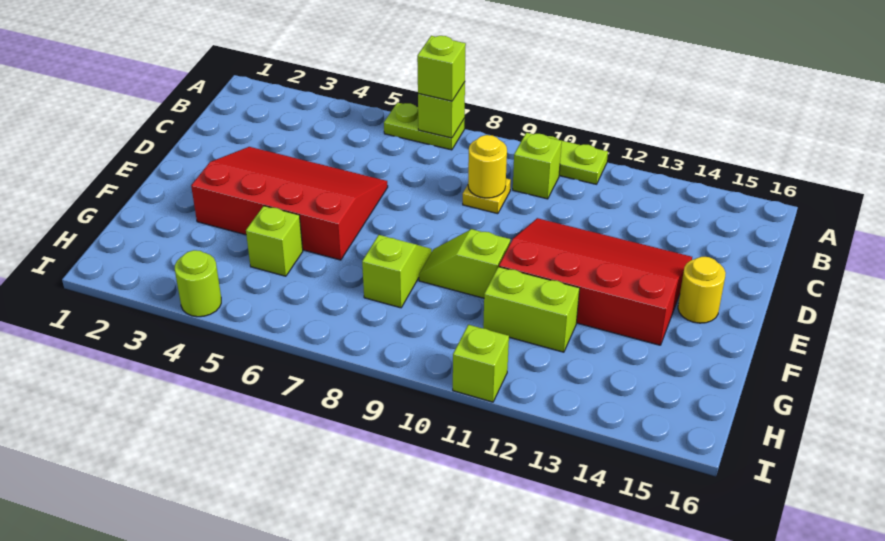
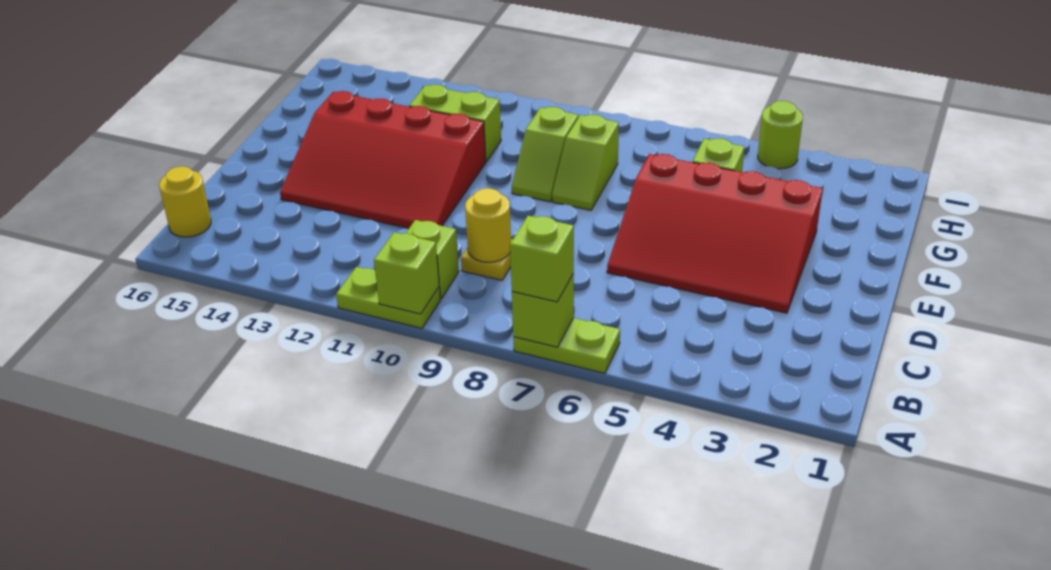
yellow 1x1 round brick [678,257,726,323] -> yellow 1x1 round brick moved to [159,167,211,237]
lime 1x2 slope [419,229,510,298] -> lime 1x2 slope turned to [512,107,578,202]
lime 1x1 brick [453,325,509,402] -> lime 1x1 brick moved to [374,233,439,314]

